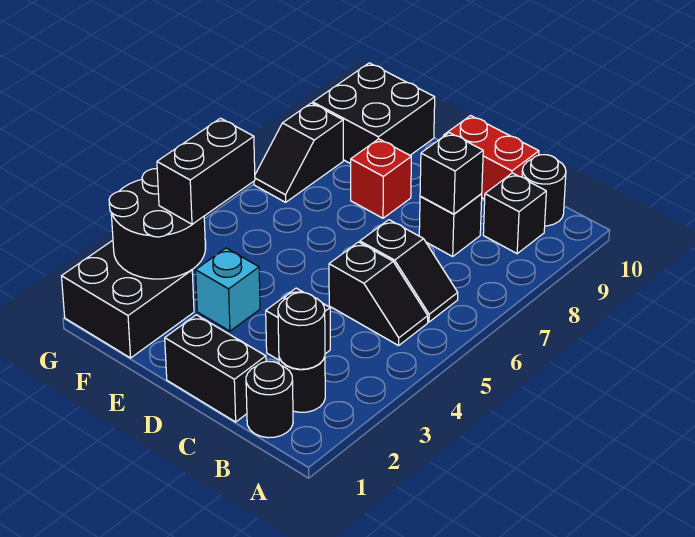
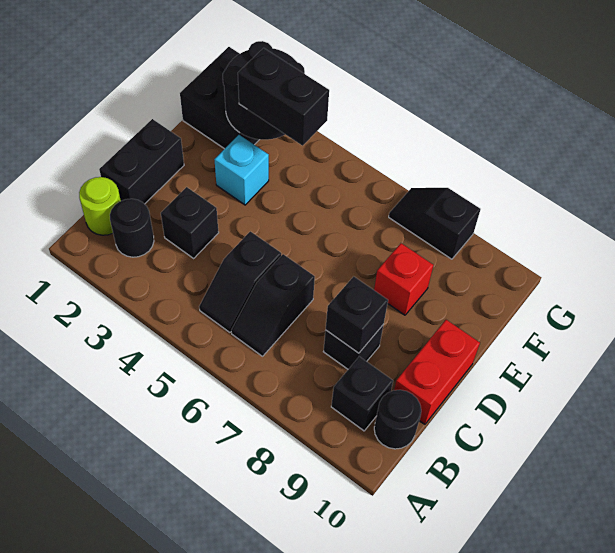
black 1x1 round brick [246,361,293,438] -> lime 1x1 round brick [79,177,121,235]
black 1x1 round brick [278,293,325,369] -> none
black 2x2 brick [313,63,435,164] -> none

